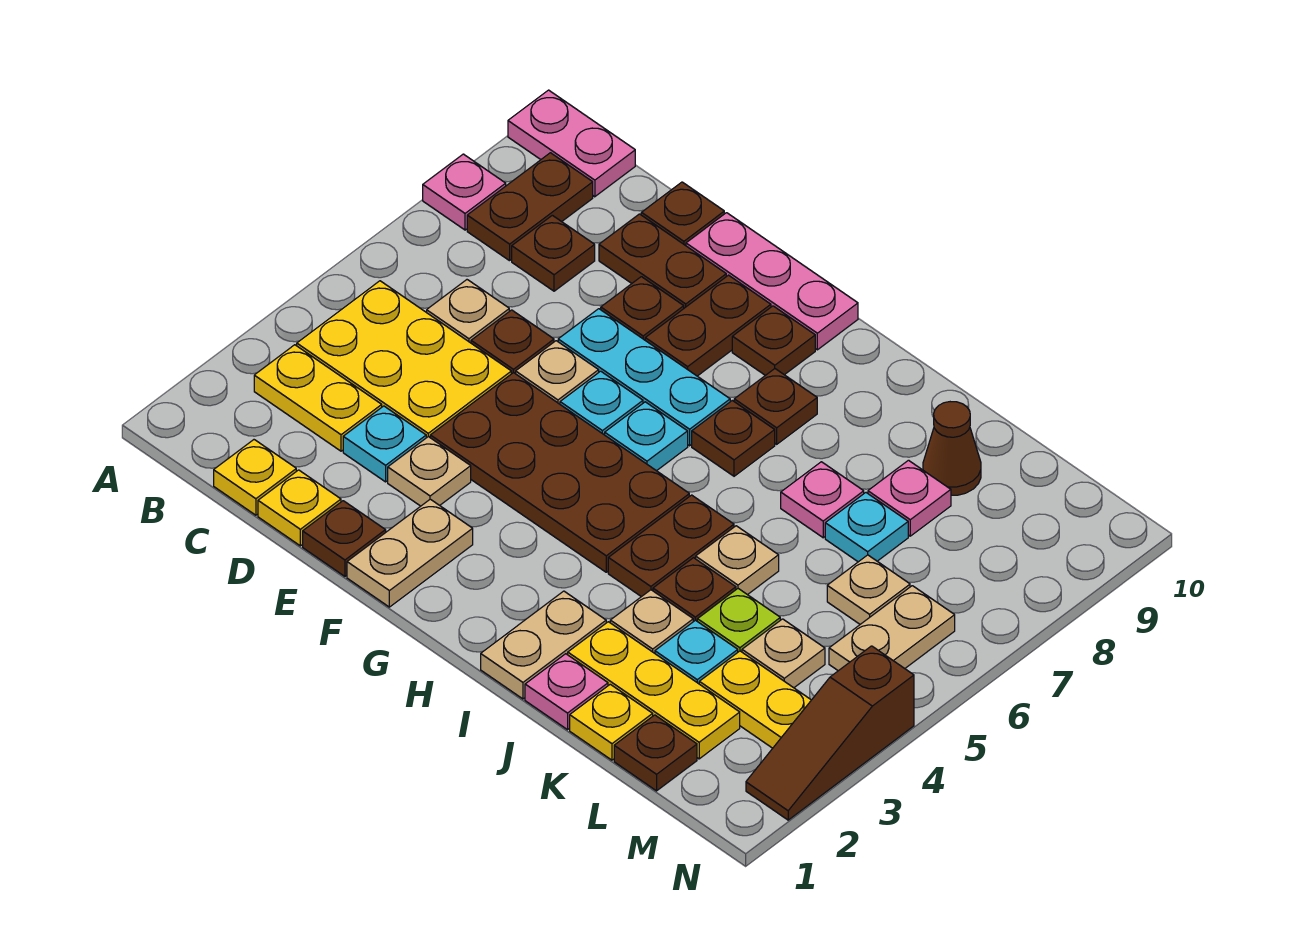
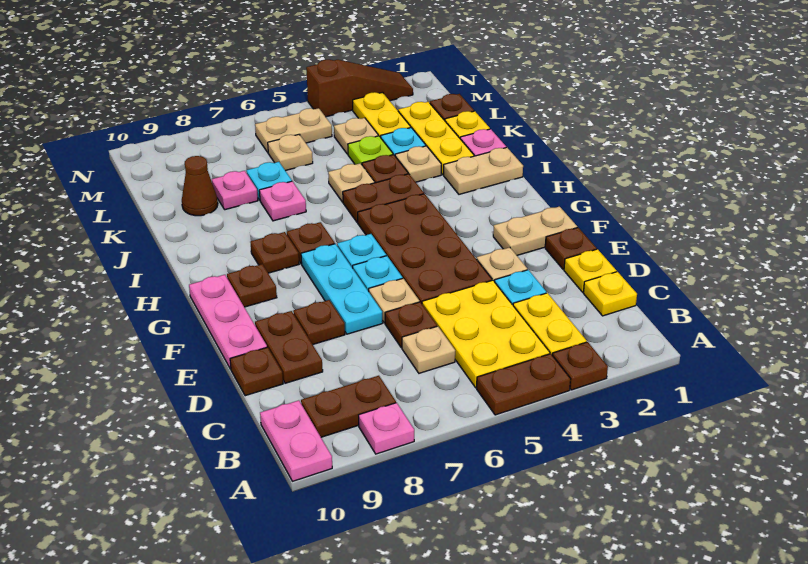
brown 1x1 plate [512,215,595,291] -> brown 1x1 plate moved to [552,342,608,390]
brown 1x2 plate [645,275,771,376] -> brown 1x2 plate moved to [477,354,570,415]

